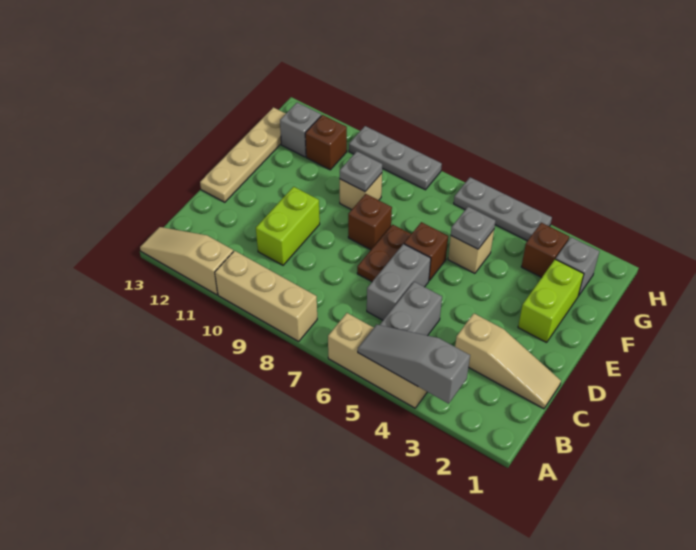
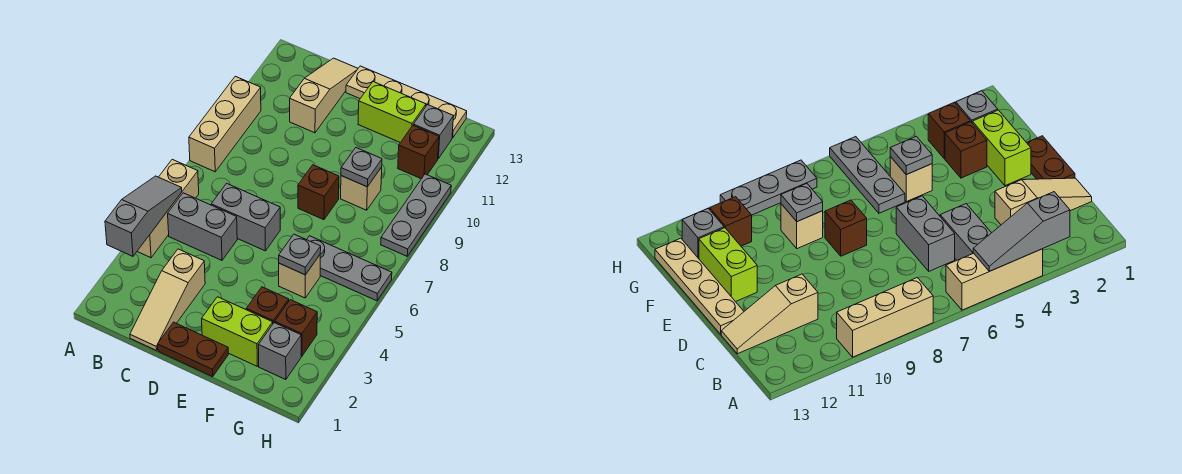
tan 1x3 slope [140,227,233,295] -> tan 1x3 slope moved to [290,58,358,133]
lime 1x2 brick [256,187,320,265] -> lime 1x2 brick moved to [358,82,426,143]
brown 1x2 plate [357,225,411,282] -> brown 1x2 plate moved to [158,322,228,377]
brown 1x1 brick [404,222,448,280] -> brown 1x1 brick moved to [246,287,289,323]
grey 1x3 plate [454,177,552,241] -> grey 1x3 plate turned to [307,236,392,301]

